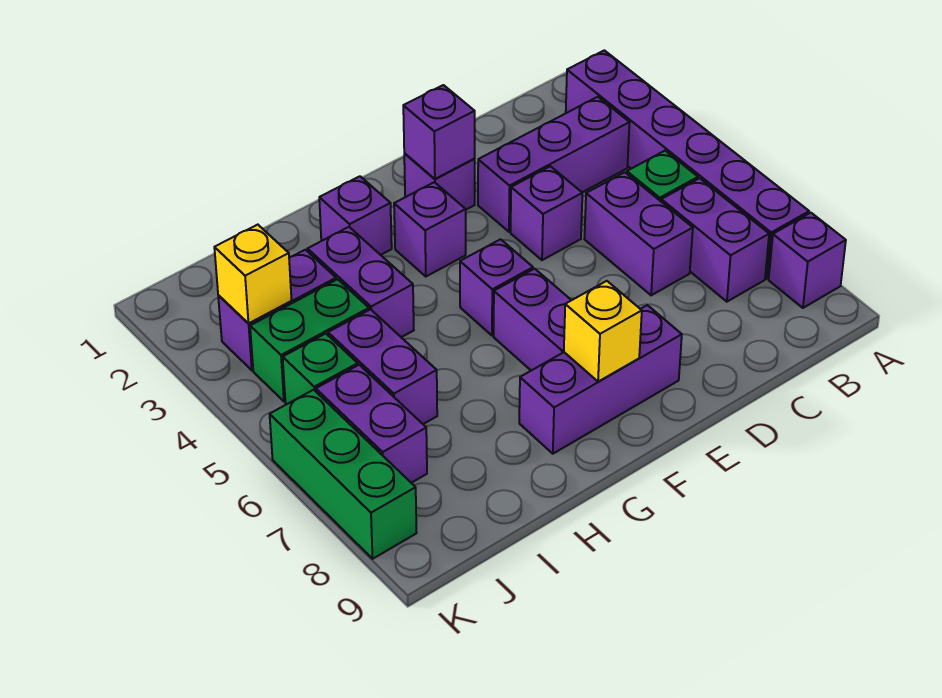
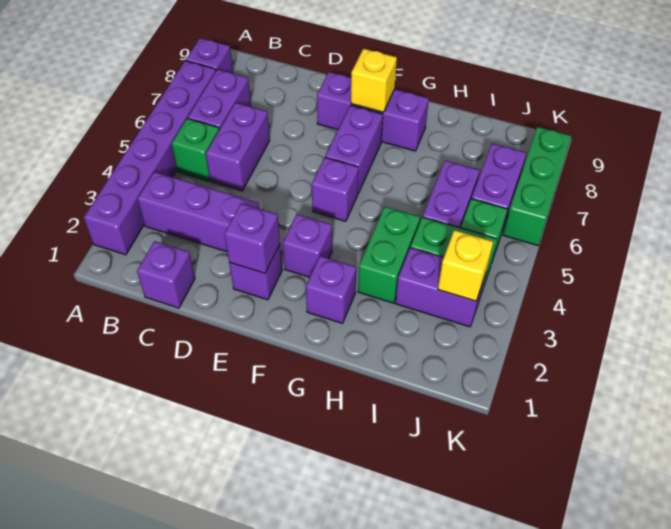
purple 1x1 brick [511,166,582,260] -> purple 1x1 brick moved to [137,241,195,308]
purple 1x2 brick [308,227,414,337] -> green 1x2 brick [358,207,420,303]

